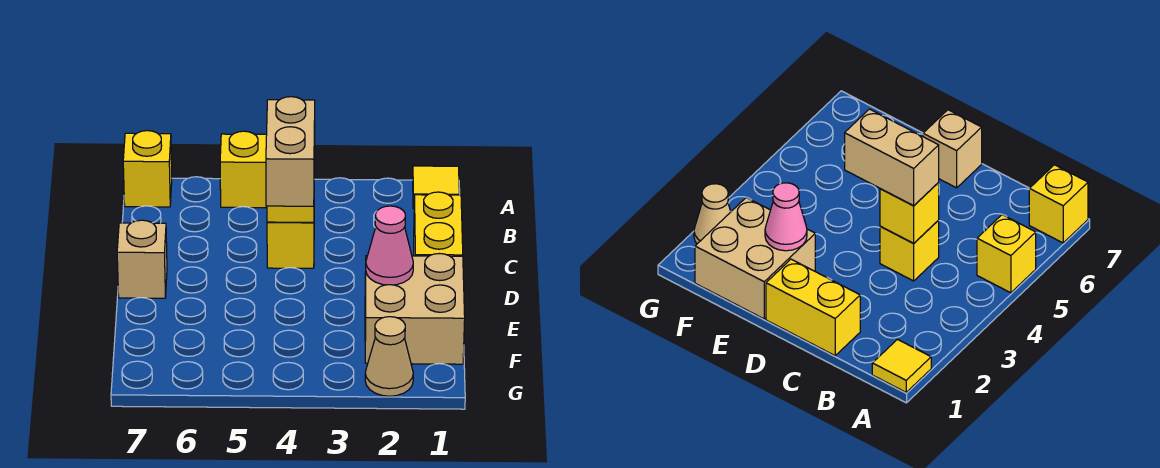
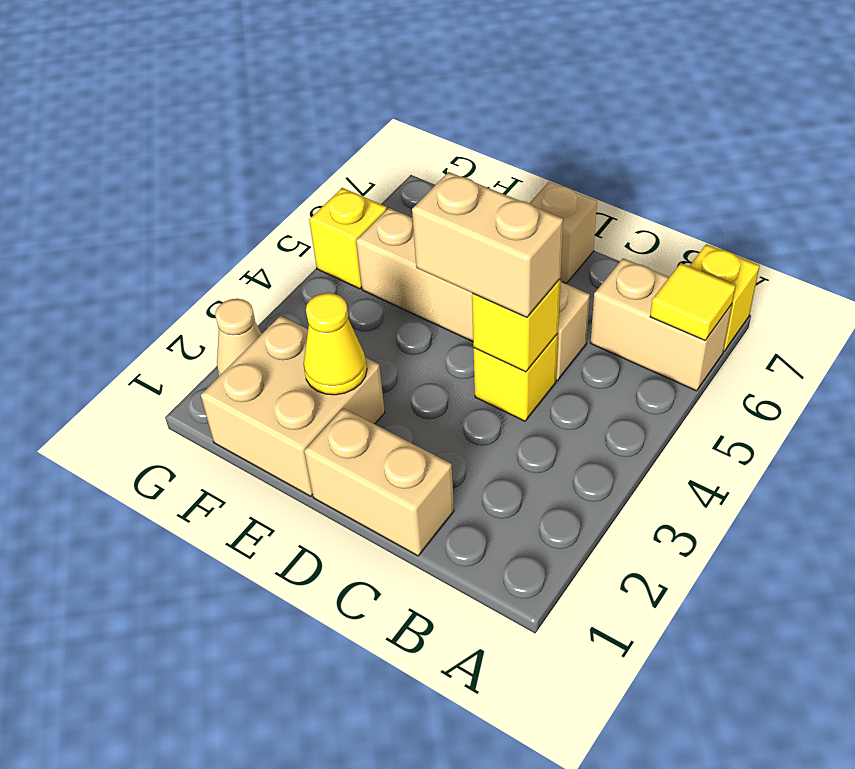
yellow 1x1 tile [413,166,459,209] -> yellow 1x1 tile moved to [650,263,736,340]
yellow 1x1 brick [220,131,267,208] -> yellow 1x1 brick moved to [309,188,387,289]
none -> tan 1x2 brick [591,258,732,391]
yellow 1x2 brick [414,192,463,256] -> tan 1x2 brick [304,408,454,556]
none -> tan 1x4 brick [356,208,590,381]
pink 1x1 cone [366,206,413,285] -> yellow 1x1 cone [304,293,367,395]

